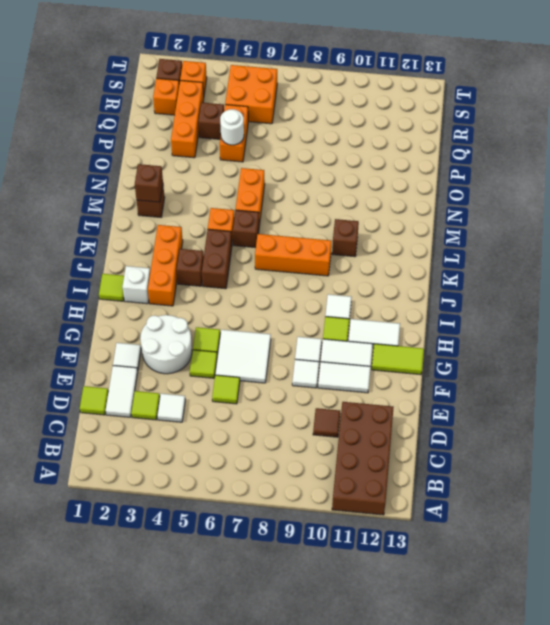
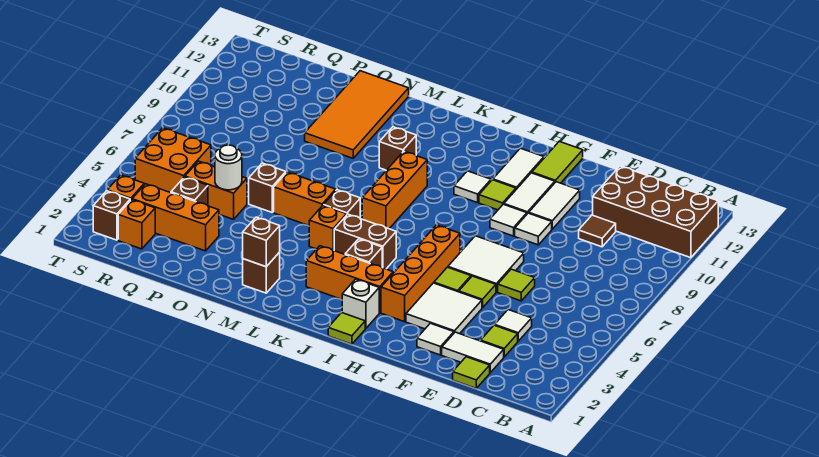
white 2x2 round brick [140,315,192,374] -> white 2x2 tile [406,283,482,334]
none -> orange 1x4 brick [381,225,460,322]
none -> orange 2x4 tile [305,71,409,158]
none -> brown 1x1 brick [249,163,286,212]

